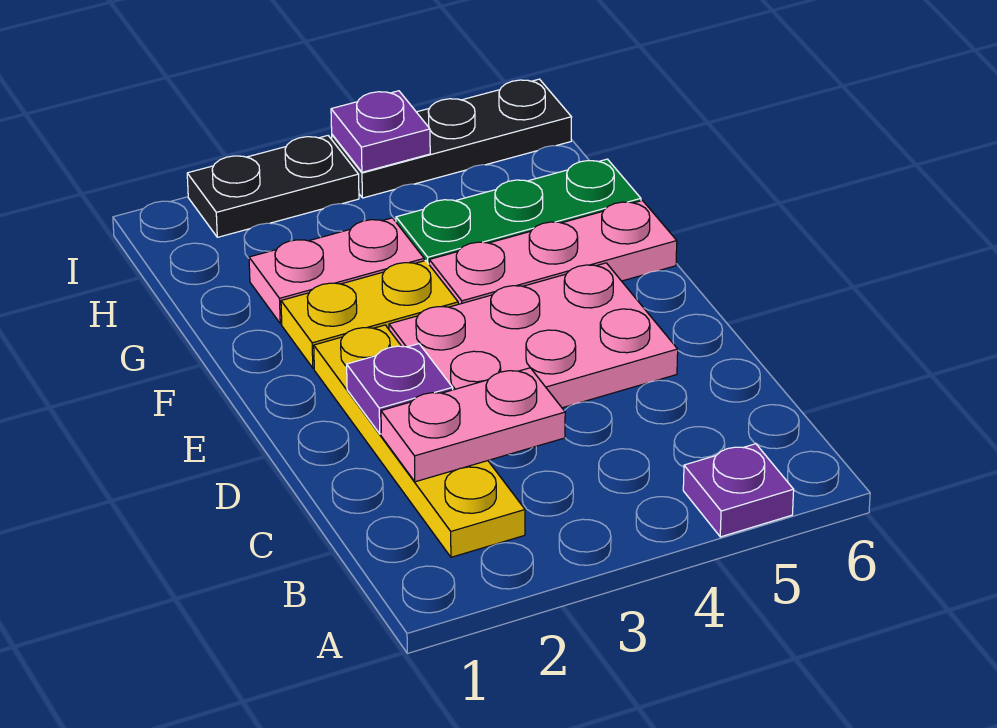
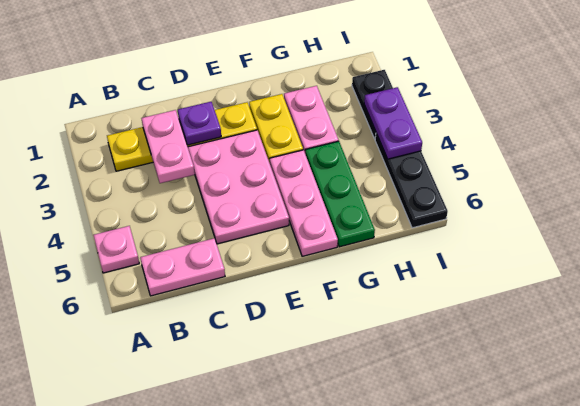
purple 1x1 plate [683,444,794,537] -> pink 1x1 plate [93,226,139,273]
none -> pink 1x2 plate [140,238,225,296]
purple 1x1 plate [331,91,430,172] -> purple 1x2 plate [364,87,422,159]

